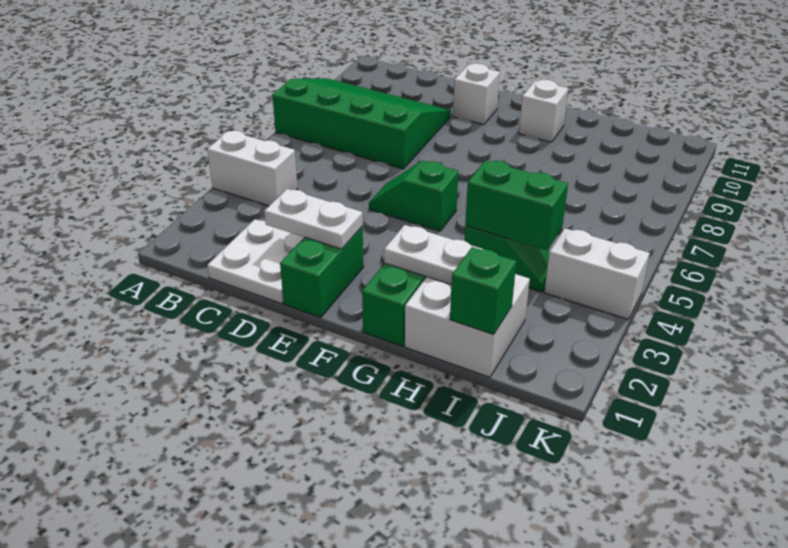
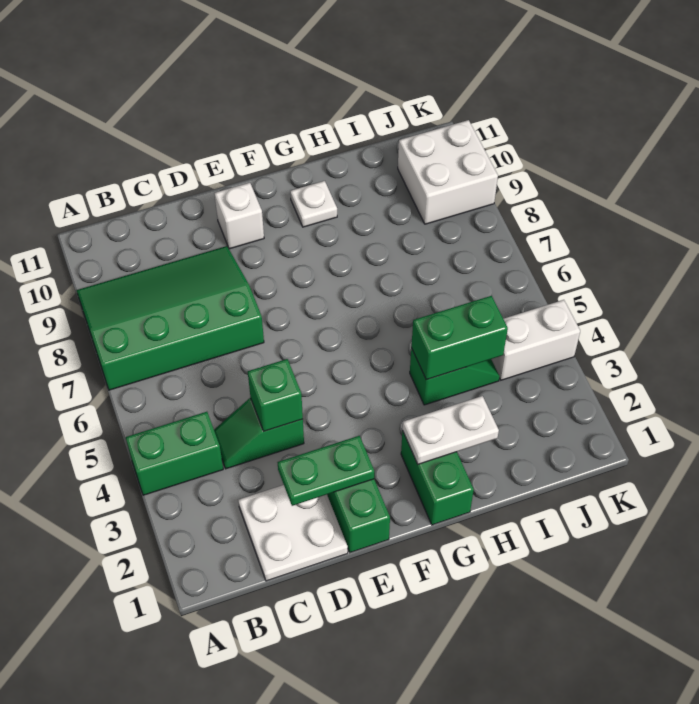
white 1x2 brick [207,131,297,206] -> green 1x2 brick [126,412,223,495]
white 1x2 plate [264,189,363,249] -> green 1x2 plate [277,436,374,506]
green 1x2 slope [369,161,458,231] -> green 1x2 slope moved to [214,398,304,469]
white 1x1 brick [519,80,568,142] -> white 1x1 plate [290,181,337,227]
white 2x2 brick [405,274,530,377] -> white 2x2 brick moved to [398,120,498,224]
green 1x1 brick [450,247,516,334] -> green 1x1 brick moved to [248,359,303,431]

